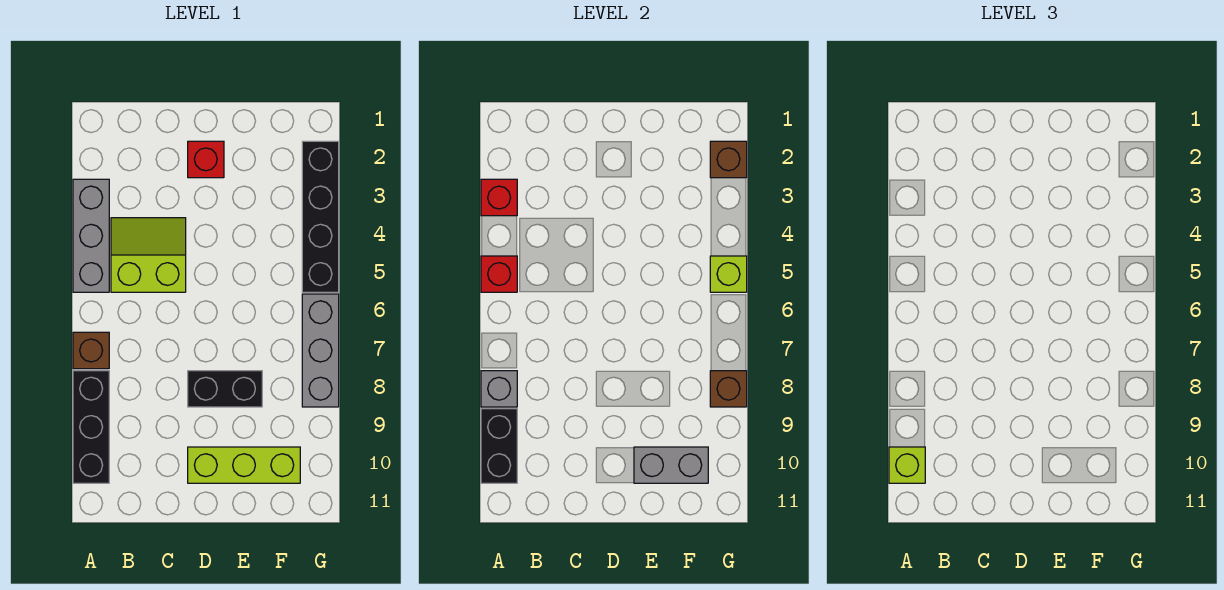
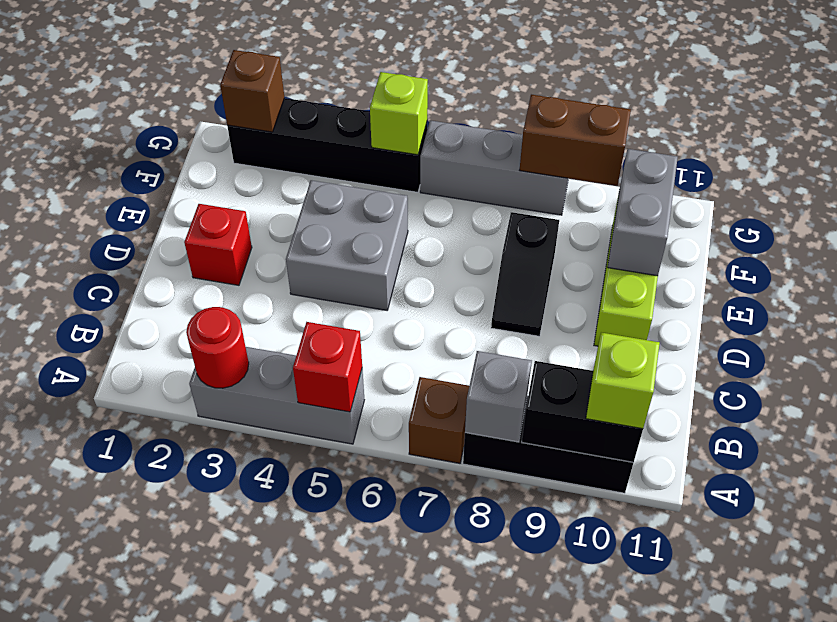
red 1x1 brick [481,179,517,216] -> red 1x1 round brick [186,307,249,388]
lime 2x2 slope [111,218,186,292] -> none
none -> grey 2x2 brick [286,180,408,310]
black 1x2 brick [188,371,262,407] -> black 1x2 slope [491,212,559,336]
brown 1x1 brick [710,371,747,407] -> brown 1x2 brick [520,95,631,186]

